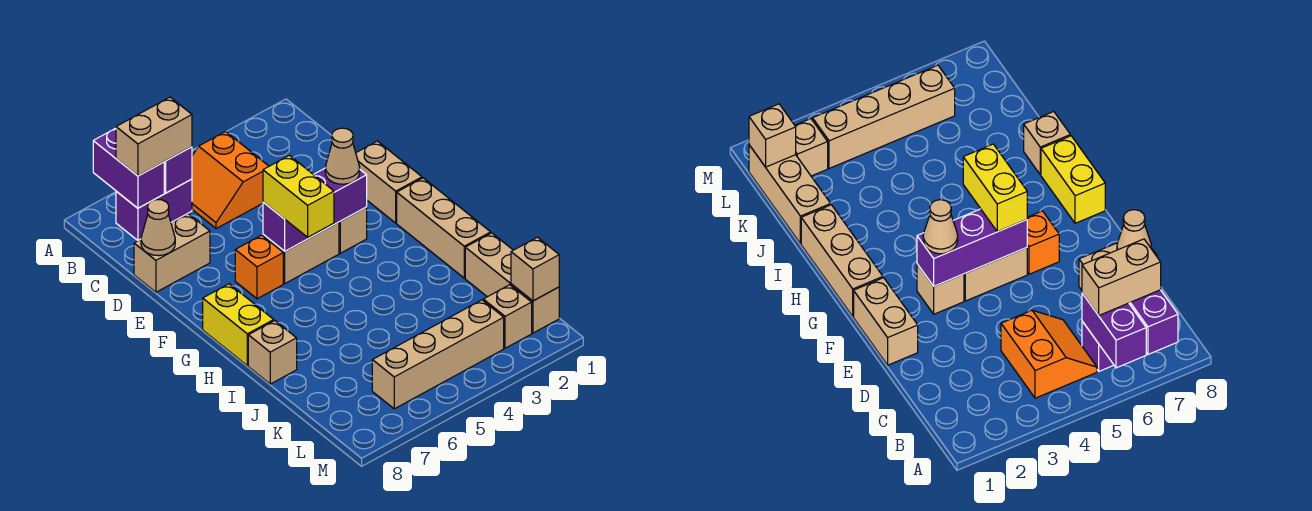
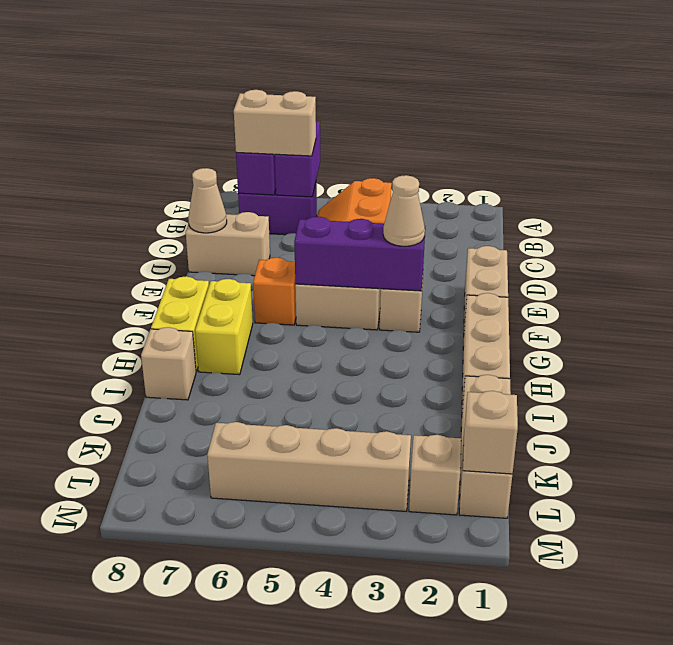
yellow 1x2 brick [263,155,334,237] -> yellow 1x2 brick moved to [195,279,253,375]

